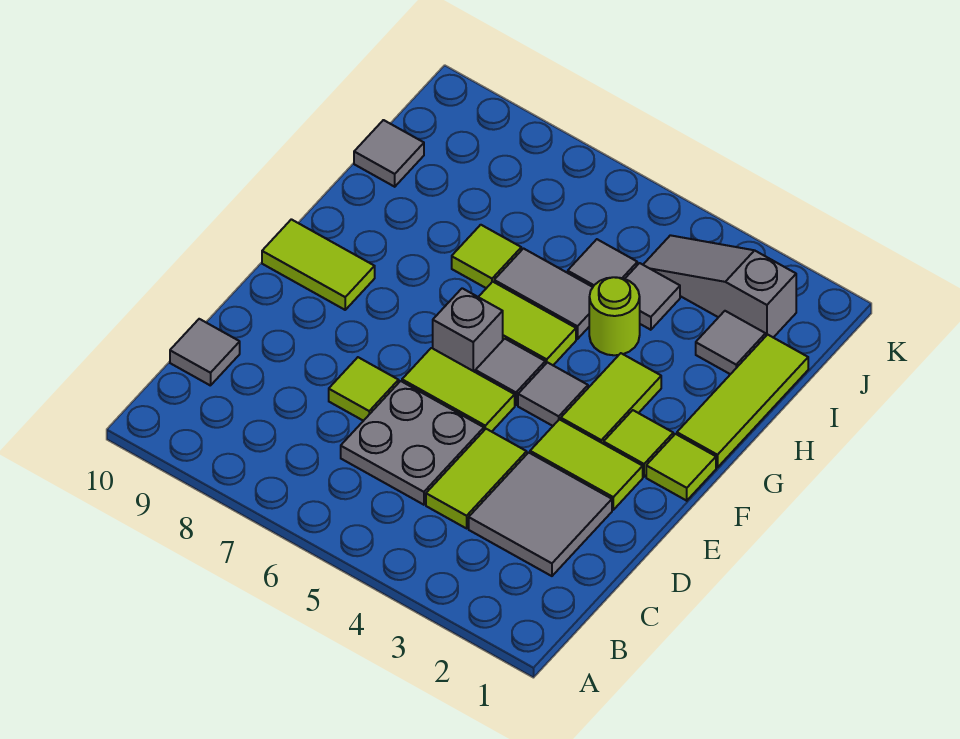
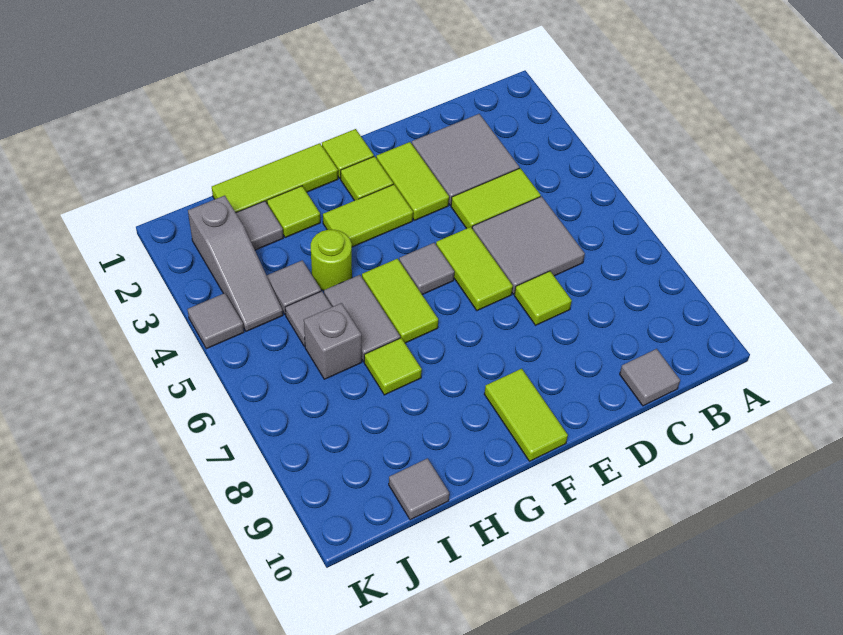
grey 2x2 plate [341,381,484,505] -> grey 2x2 tile [472,196,585,294]
grey 1x1 tile [518,362,588,426] -> grey 1x1 tile moved to [188,293,244,349]
grey 1x1 brick [433,288,503,372] -> grey 1x1 brick moved to [304,303,362,379]
none -> lime 1x1 tile [267,186,320,238]

